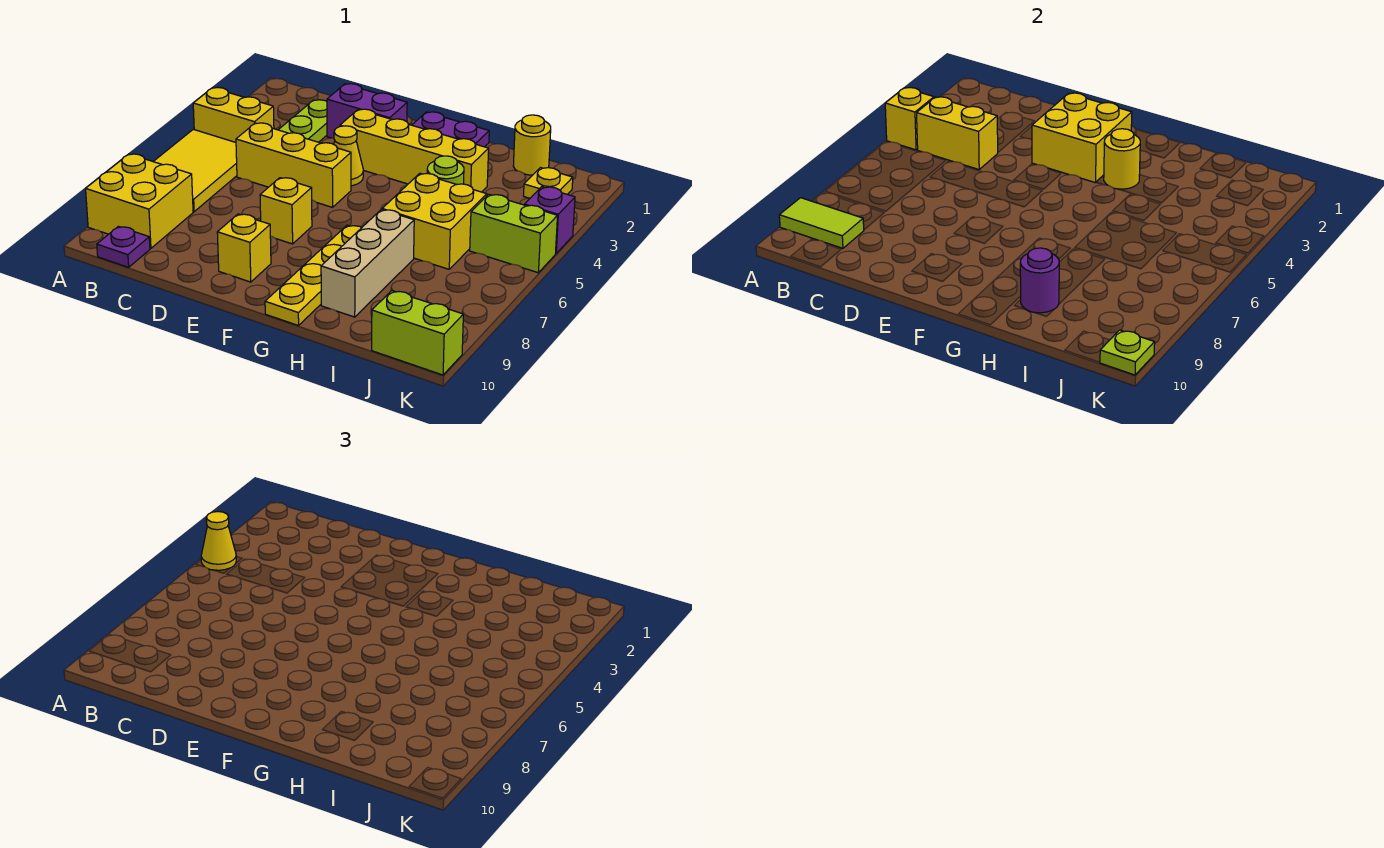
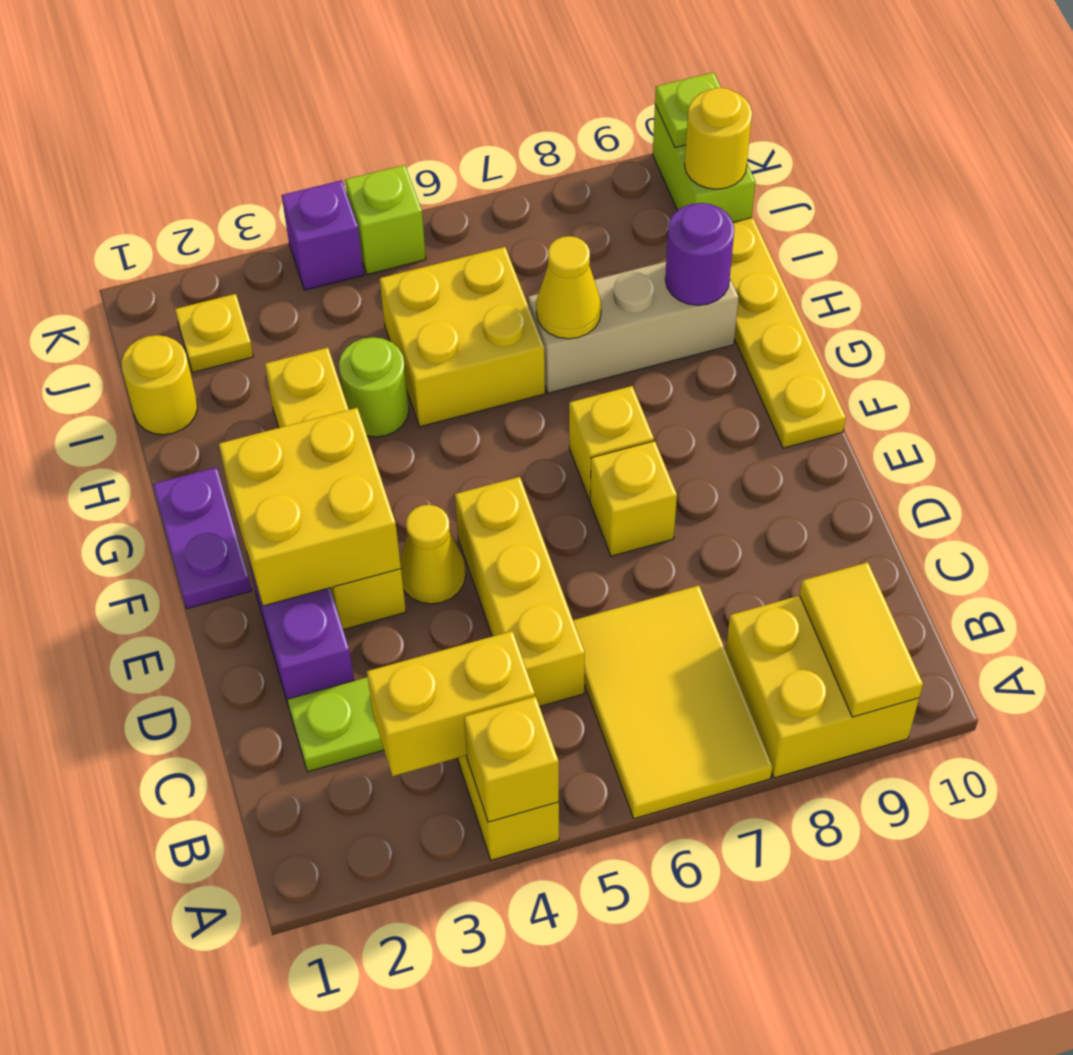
yellow 1x1 cone [201,512,236,570] -> yellow 1x1 cone moved to [536,236,601,339]
yellow 2x3 tile [153,129,237,212] -> yellow 2x3 tile turned to [573,585,773,819]
lime 1x2 tile [779,198,864,248] -> yellow 1x2 tile [800,562,923,717]
yellow 1x2 brick [917,97,998,169] -> yellow 1x2 brick turned to [367,631,535,776]
purple 1x1 plate [97,226,150,267] -> none
yellow 1x1 brick [217,214,271,282] -> yellow 1x1 brick moved to [569,386,654,500]
yellow 1x1 round brick [1104,129,1140,189] -> yellow 1x1 round brick moved to [685,88,752,189]
yellow 1x4 plate [265,225,361,326] -> yellow 1x4 plate turned to [730,217,846,448]
lime 1x2 brick [470,194,557,273] -> lime 1x1 brick [345,165,426,275]

